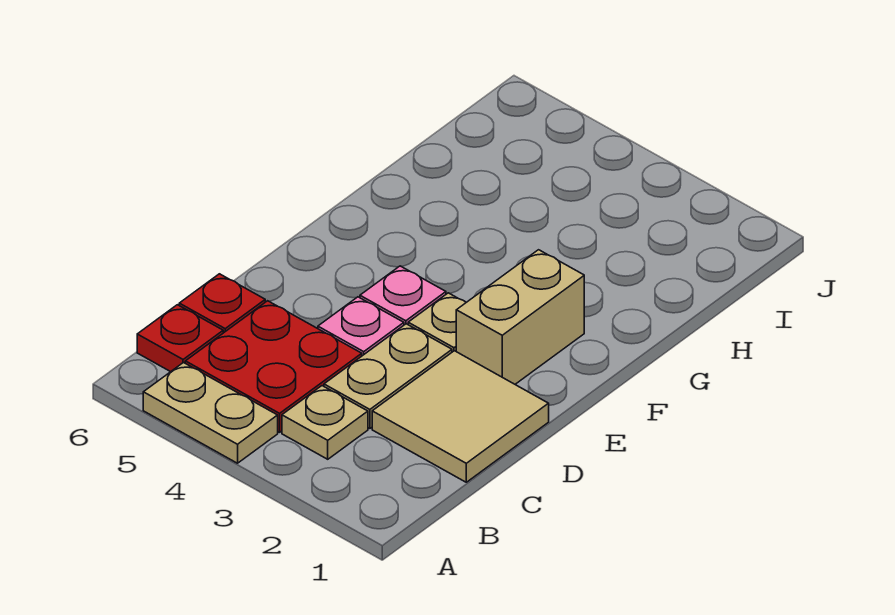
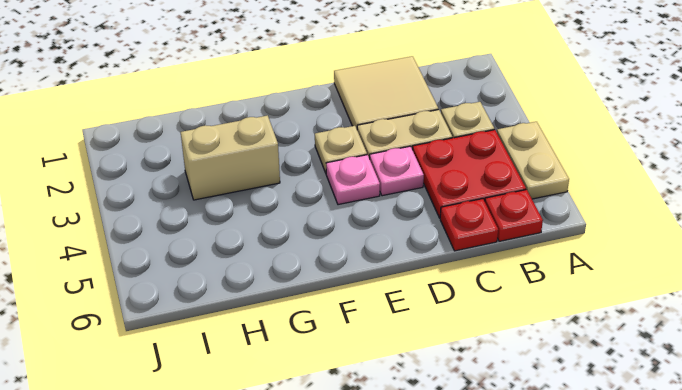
tan 1x2 brick [456,250,584,384] -> tan 1x2 brick moved to [181,115,280,200]

